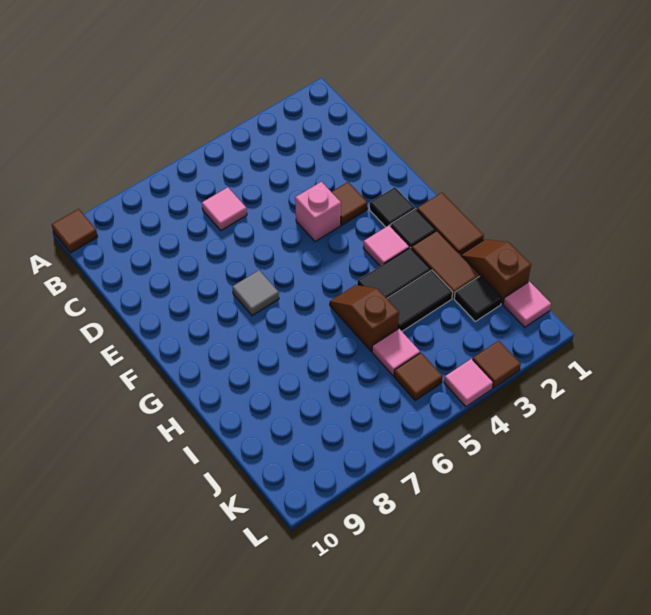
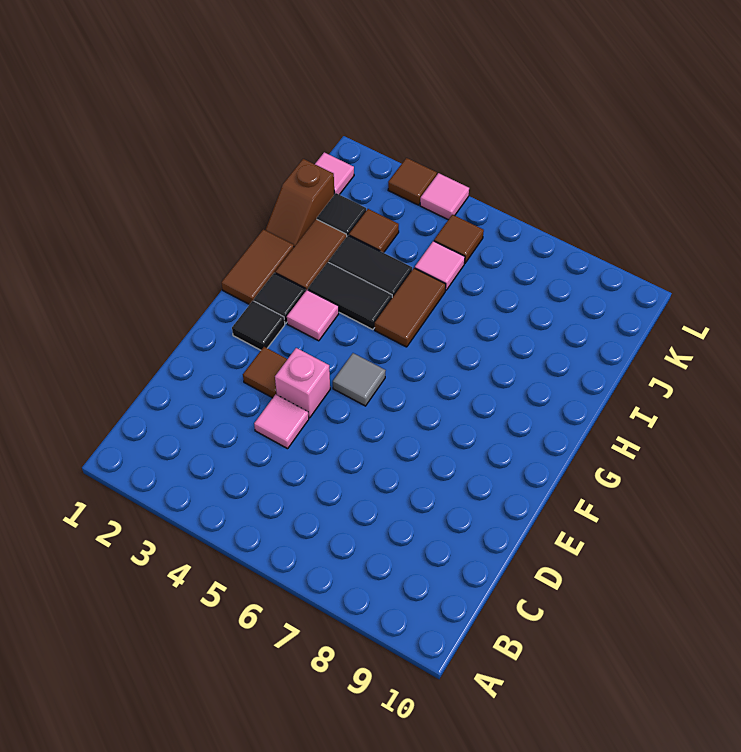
brown 1x1 tile [52,209,98,253] -> brown 1x1 tile moved to [349,209,399,253]
pink 1x1 tile [202,187,247,230] -> pink 1x1 tile moved to [254,394,309,449]
grey 1x1 tile [232,270,279,316] -> grey 1x1 tile moved to [333,353,386,406]
brown 1x2 slope [330,285,399,351] -> brown 1x2 tile [375,268,446,347]

